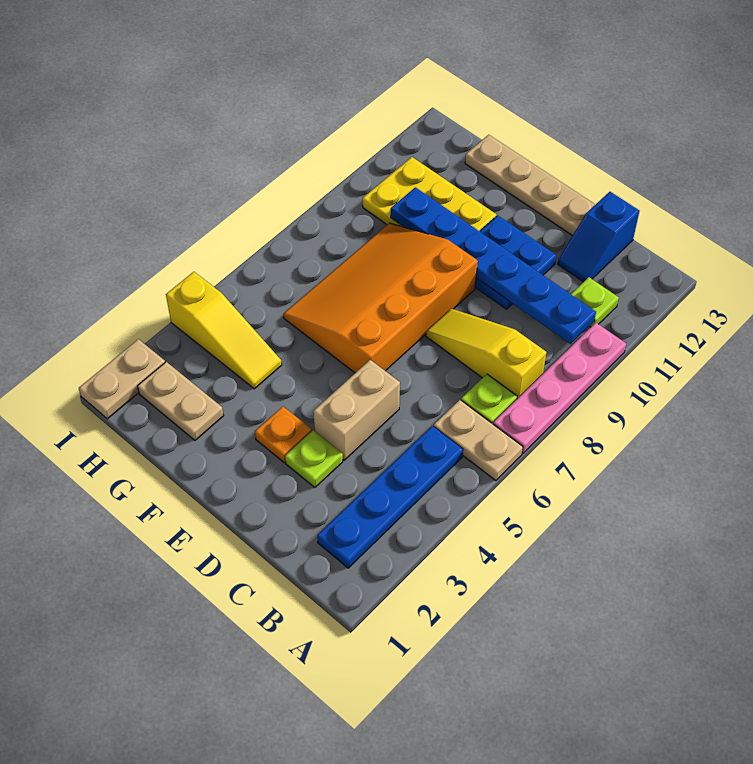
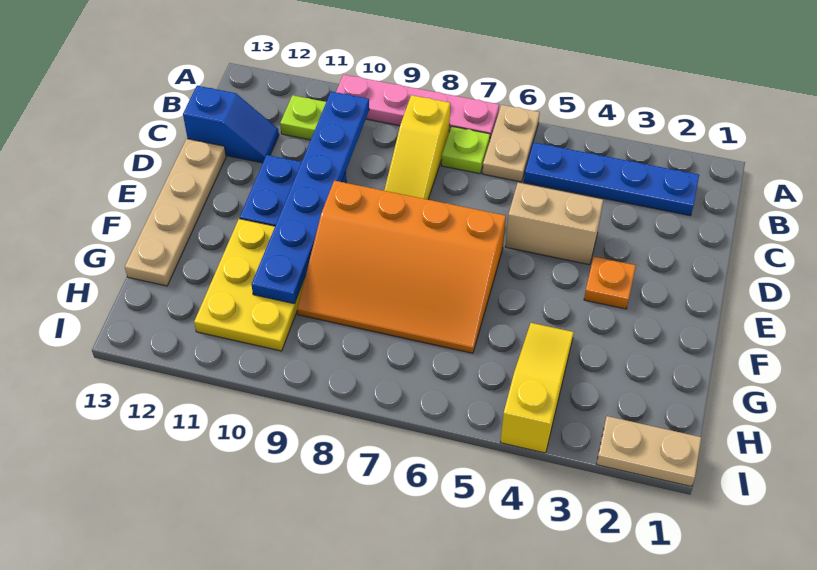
lime 1x1 plate [285,430,343,487] -> none
tan 1x2 plate [138,362,224,440] -> none

